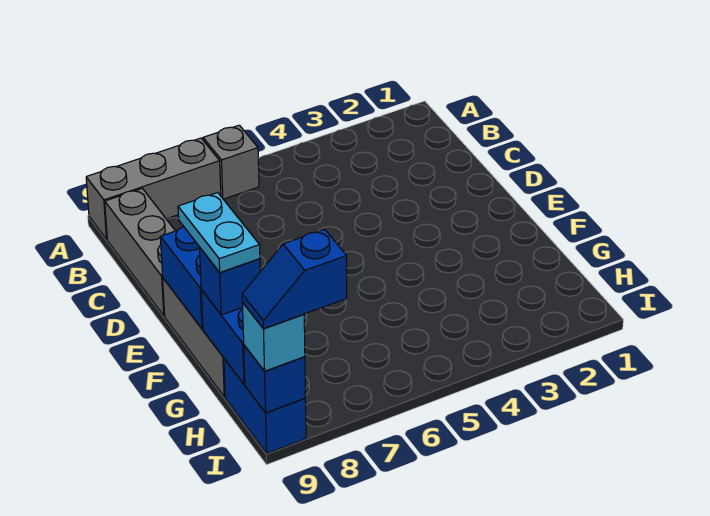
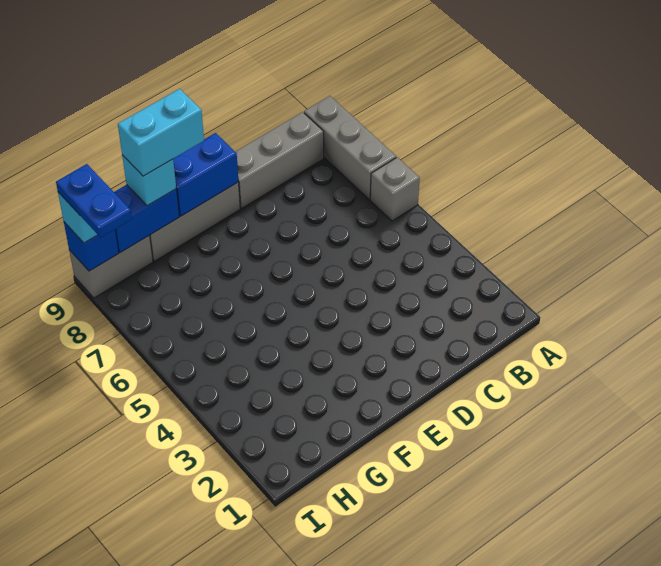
cyan 1x2 plate [178,193,260,272] -> cyan 1x2 brick [118,89,204,176]
blue 1x1 brick [200,248,260,315] -> cyan 1x1 brick [122,155,176,206]
blue 1x2 brick [224,359,306,453] -> grey 1x2 brick [69,236,153,298]
blue 1x2 slope [242,229,347,329] -> blue 1x2 plate [56,164,132,237]

